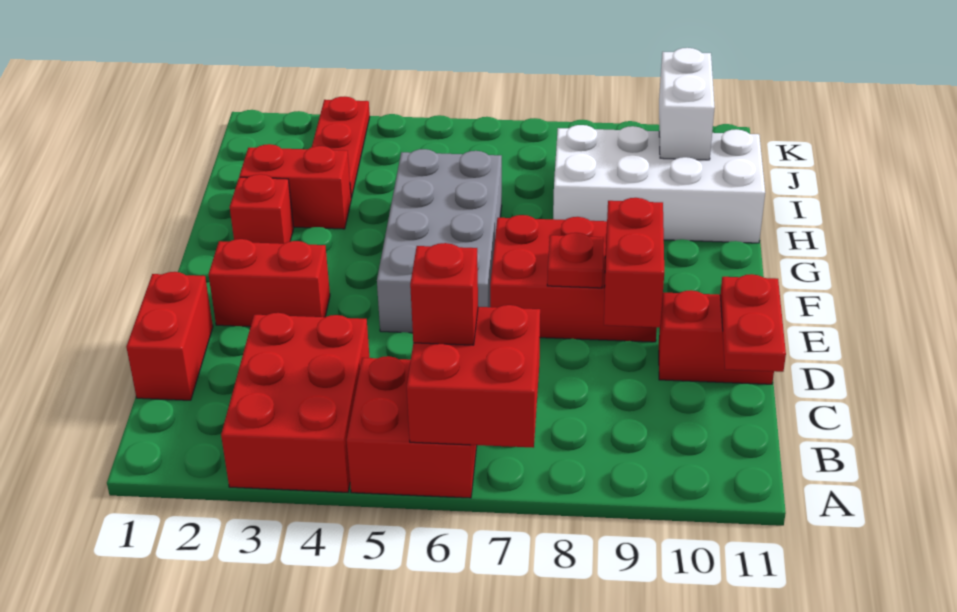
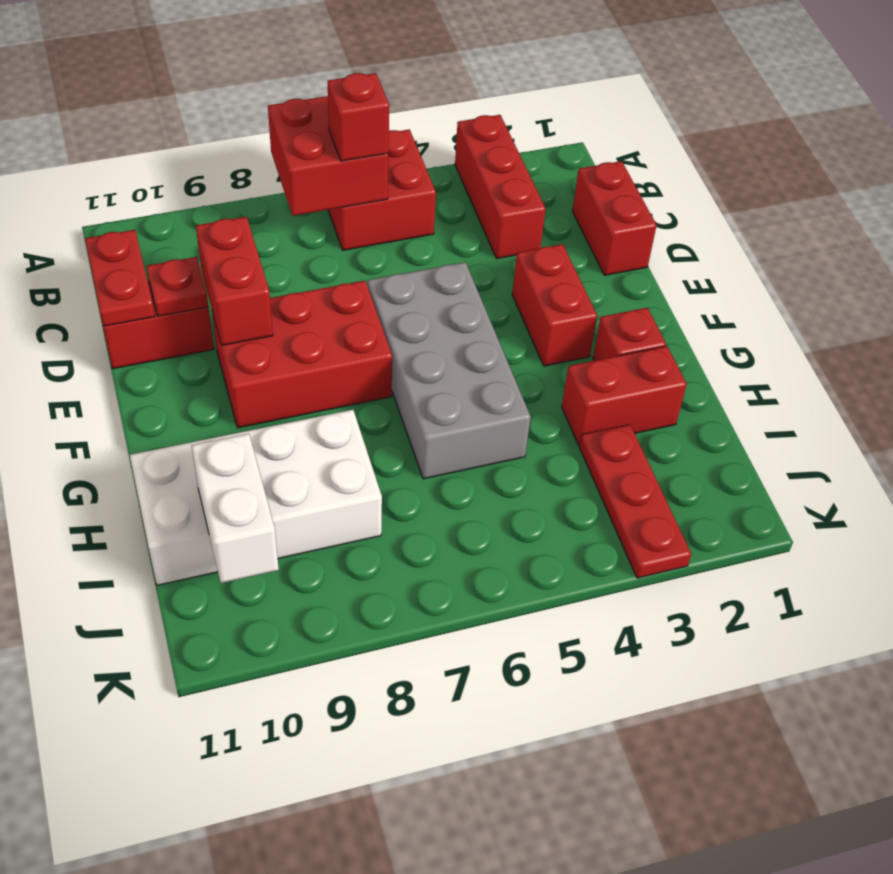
red 2x3 brick [221,313,370,492] -> red 1x3 brick [455,115,546,259]
red 1x2 brick [209,239,330,327] -> red 1x2 brick turned to [512,244,597,366]
red 1x1 plate [547,233,604,288] -> red 1x1 plate moved to [147,257,208,316]

